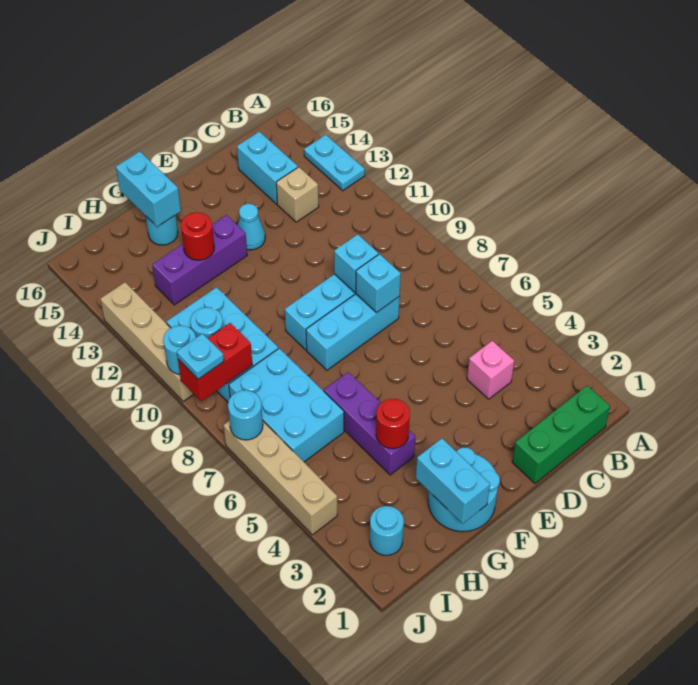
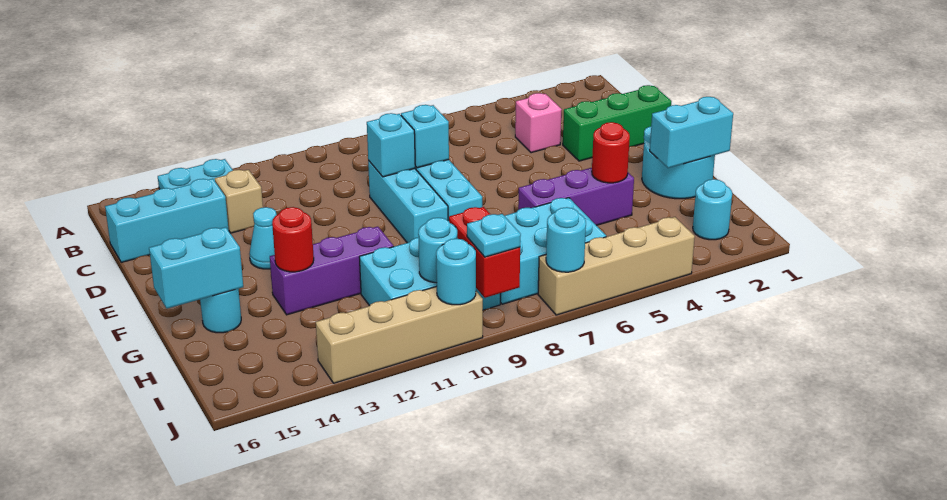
green 1x3 brick [512,386,610,483] -> green 1x3 brick turned to [563,85,671,161]
cyan 1x2 brick [237,132,298,204] -> cyan 1x3 brick [105,179,229,262]
purple 1x3 brick [152,215,247,305] -> purple 1x3 brick turned to [270,227,394,315]

